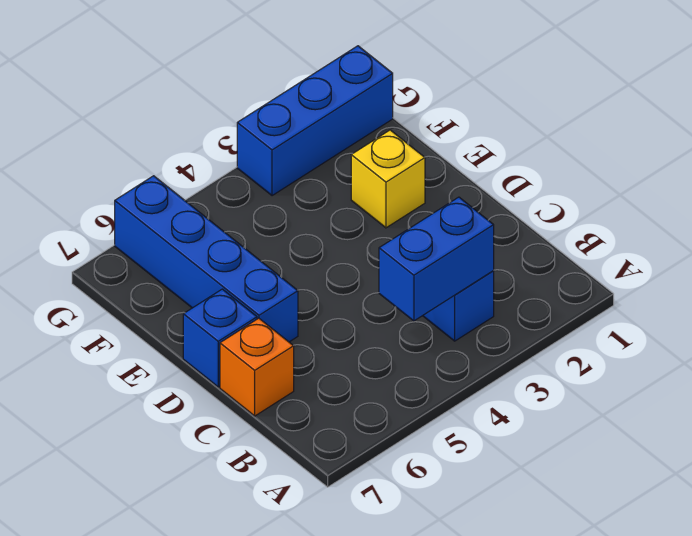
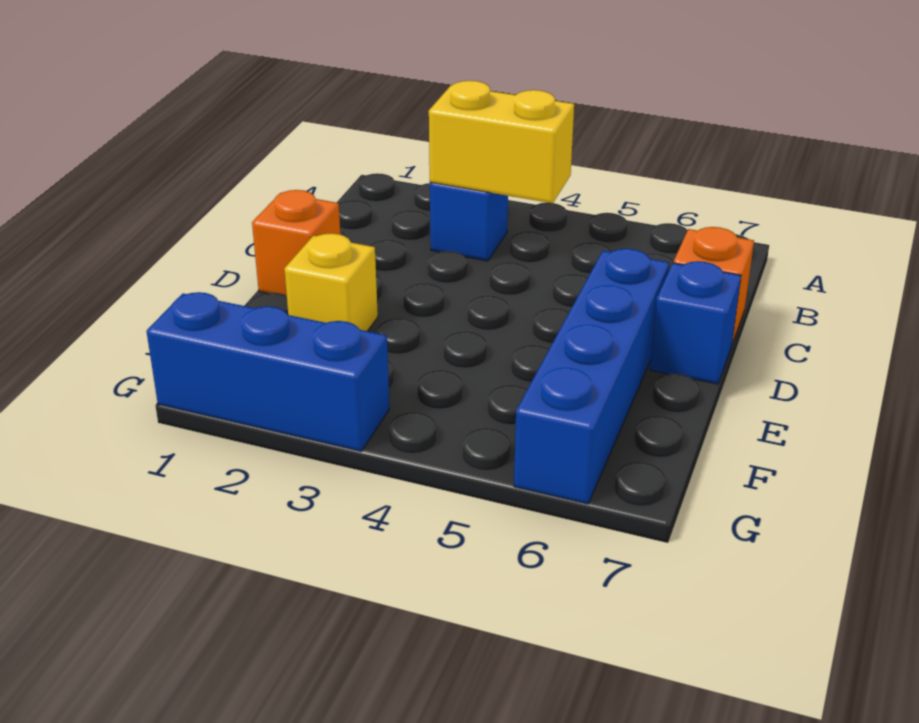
blue 1x2 brick [379,197,494,321] -> yellow 1x2 brick [429,81,574,203]
none -> orange 1x1 brick [252,190,340,296]

